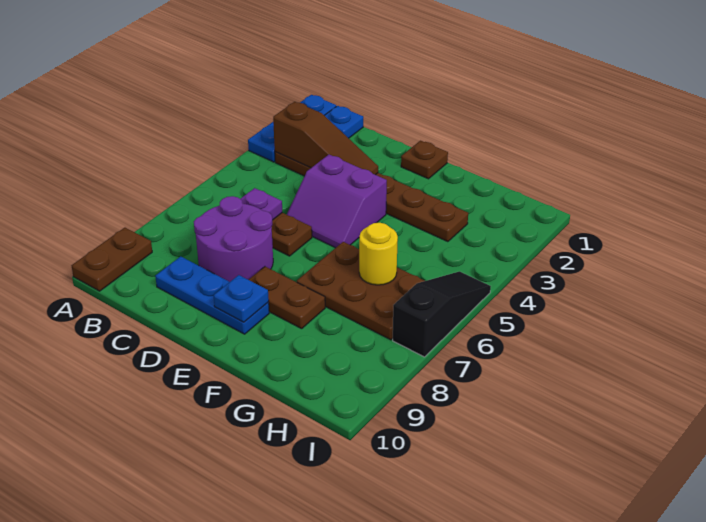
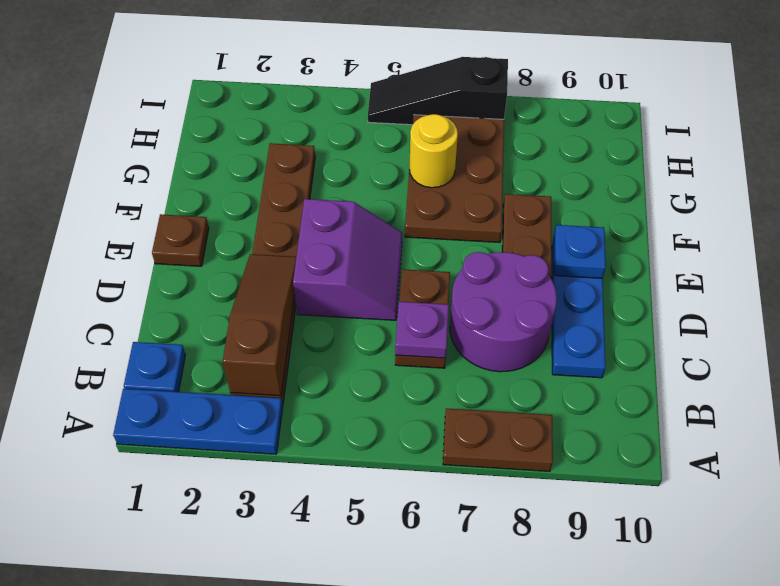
brown 1x2 plate [72,228,152,291] -> brown 1x2 plate moved to [443,408,553,471]

